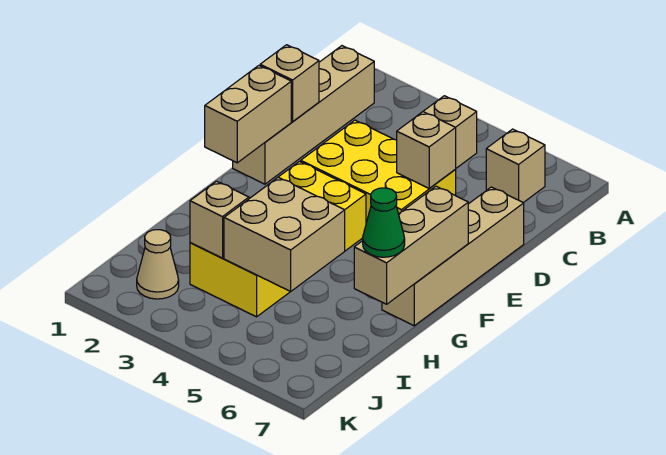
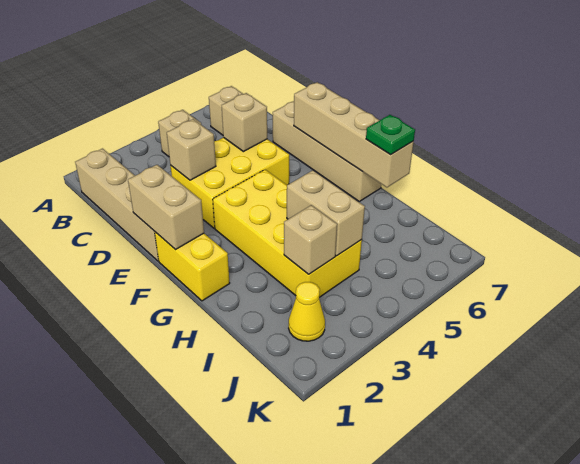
tan 1x1 brick [260,45,319,122] -> tan 1x1 brick moved to [167,119,216,180]
none -> yellow 1x2 brick [155,232,230,301]
tan 1x3 brick [354,186,468,304] -> tan 1x4 brick [294,82,414,187]
tan 2x2 brick [224,177,345,292] -> tan 1x2 brick [287,170,365,256]
green 1x1 cone [363,188,405,257] -> green 1x1 plate [366,115,415,155]
tan 1x1 cone [137,230,179,299] -> yellow 1x1 cone [289,282,325,341]

